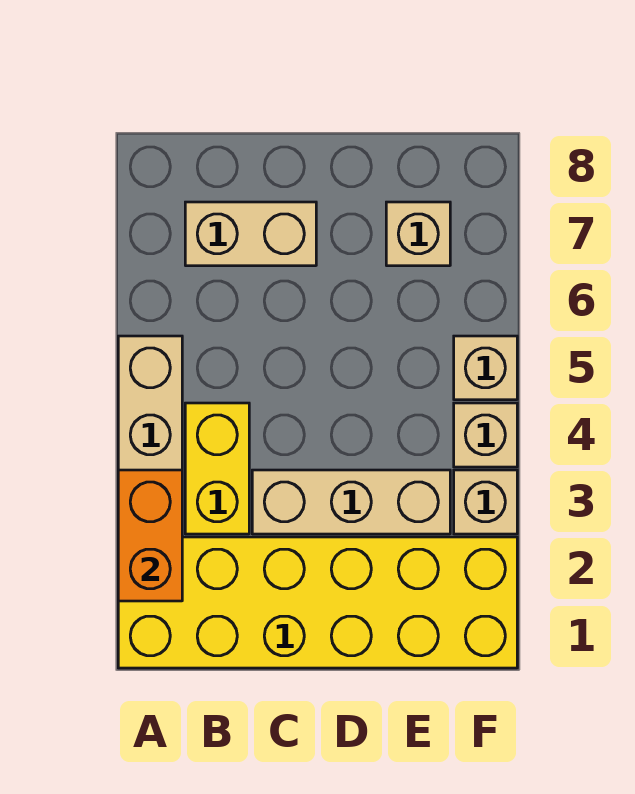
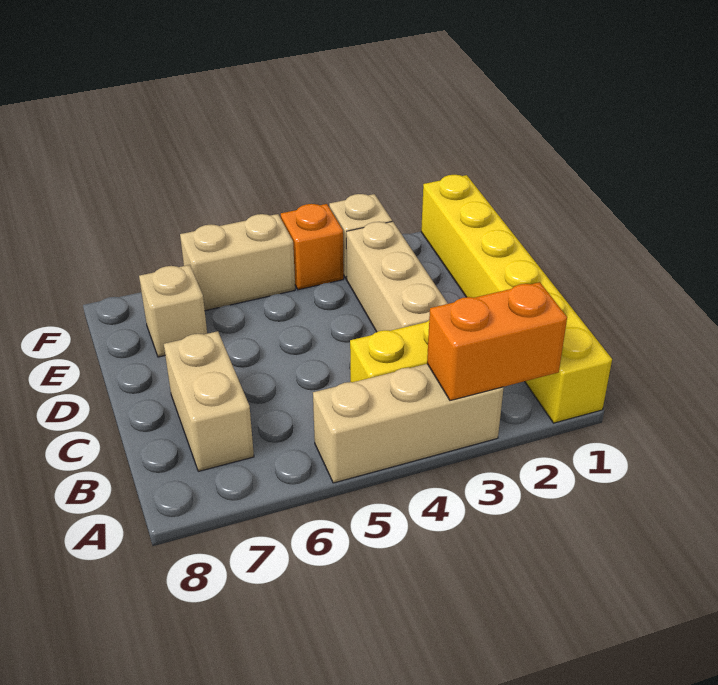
yellow 2x6 brick [118,537,517,668] -> yellow 1x6 brick [421,175,612,423]
tan 1x1 brick [454,403,517,467] -> orange 1x1 brick [281,204,344,290]
tan 1x1 brick [454,336,517,400] -> tan 1x2 brick [180,214,295,311]

